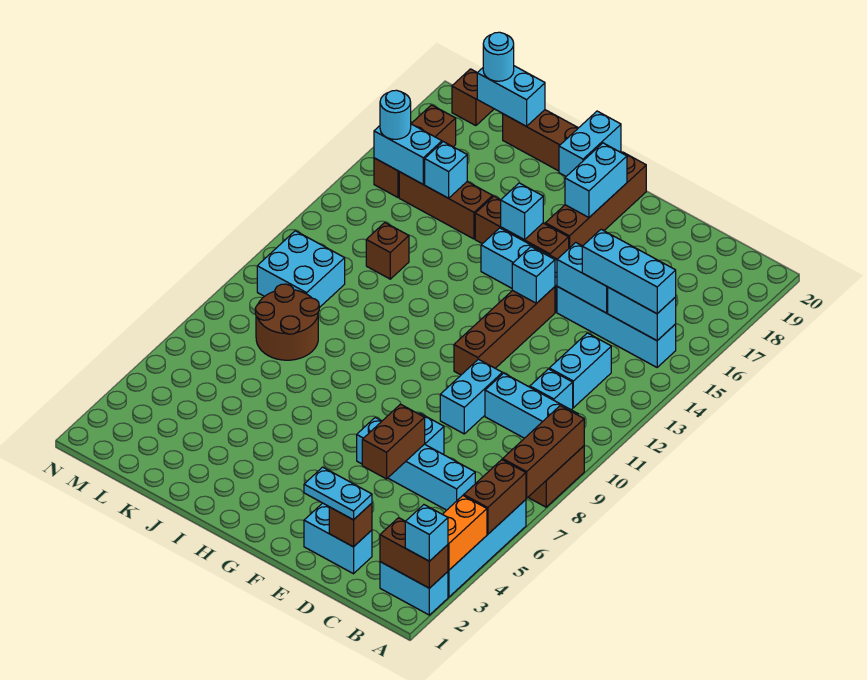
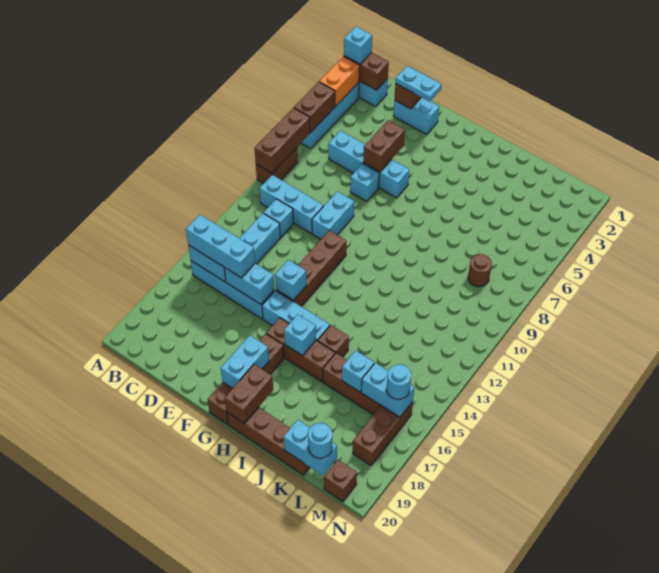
cyan 1x2 brick [559,111,621,176] -> brown 1x2 brick [225,364,273,423]
brown 2x2 round brick [255,284,319,360] -> brown 1x1 round brick [468,254,492,287]
brown 1x1 brick [366,223,409,279] -> brown 1x1 brick moved to [318,325,349,357]
cyan 2x2 brick [257,231,345,308] -> none

